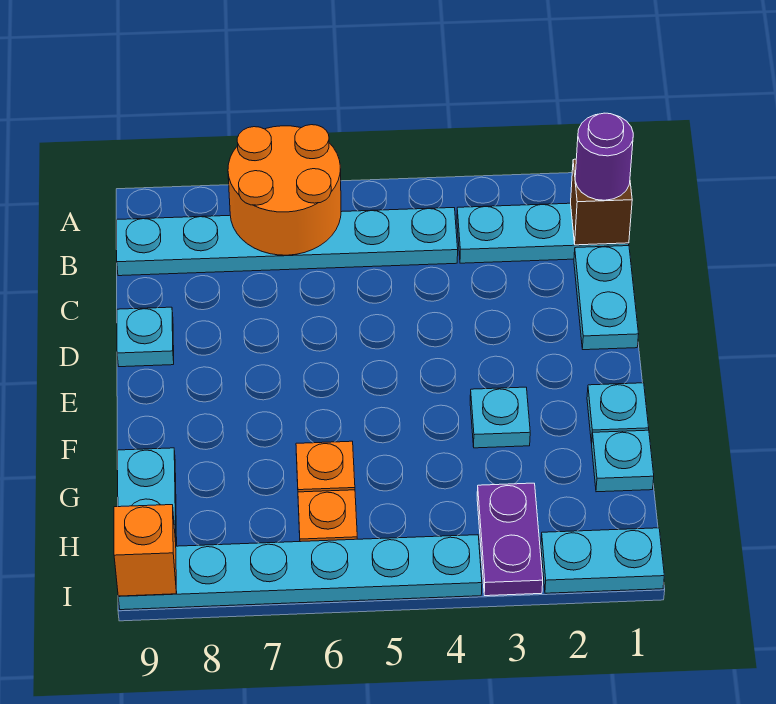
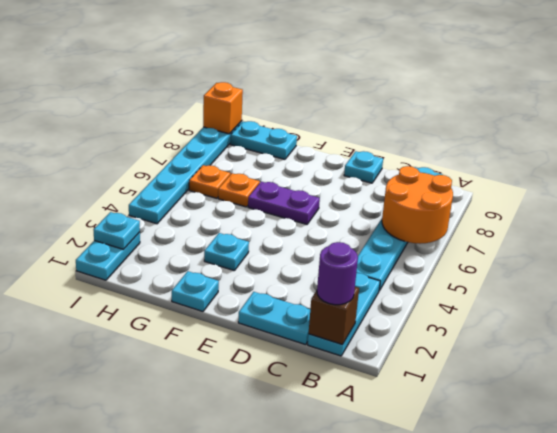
cyan 1x1 plate [592,430,654,492] -> cyan 1x1 plate moved to [94,212,140,249]
purple 1x2 plate [477,483,543,596] -> purple 1x2 plate moved to [248,182,320,224]

